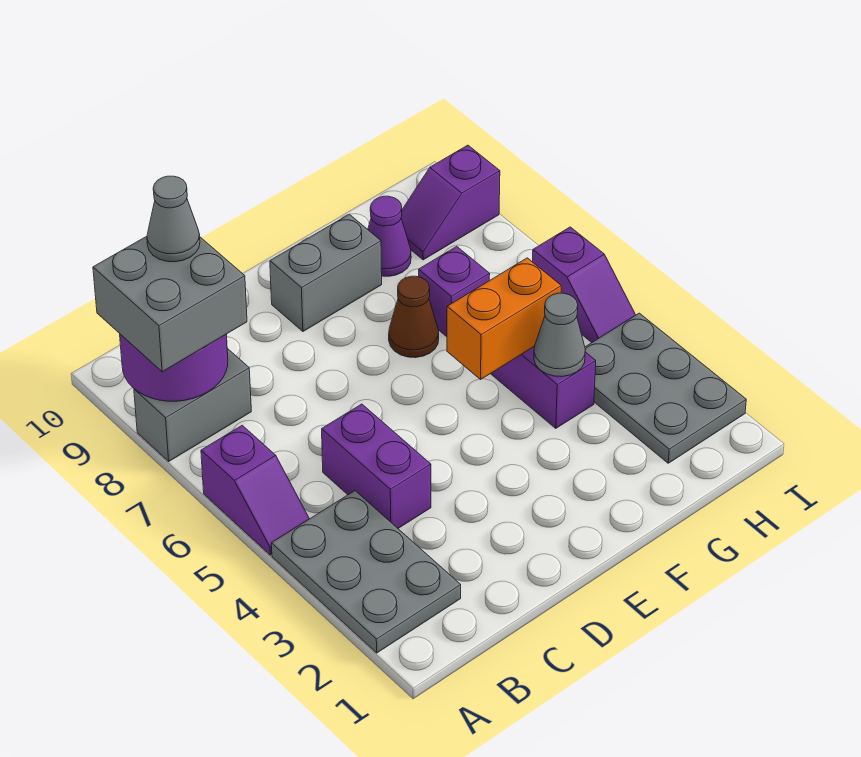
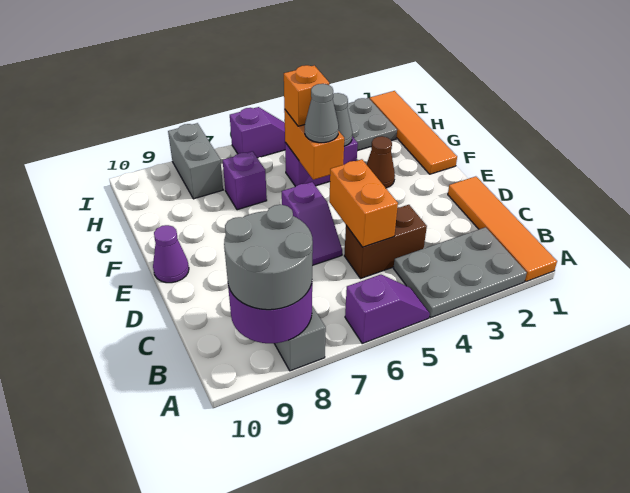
none -> orange 1x4 tile [448,176,557,282]
grey 2x2 brick [93,236,247,372] -> grey 2x2 round brick [224,205,313,310]
grey 1x1 cone [147,176,200,262] -> grey 1x1 cone moved to [305,84,339,143]
purple 1x2 brick [322,404,431,528] -> brown 1x2 brick [344,205,427,279]
none -> orange 1x2 brick [329,159,398,247]
grey 1x2 brick [270,214,382,331] -> grey 1x2 brick moved to [168,123,223,199]
none -> orange 1x4 tile [370,91,457,174]
brown 1x1 cone [389,276,439,358] -> brown 1x1 cone moved to [367,136,395,188]
none -> orange 1x1 brick [284,65,329,126]
purple 1x1 cone [368,196,411,276] -> purple 1x1 cone moved to [153,225,189,283]
purple 1x2 slope [401,145,500,260] -> purple 1x2 slope moved to [282,182,342,266]

